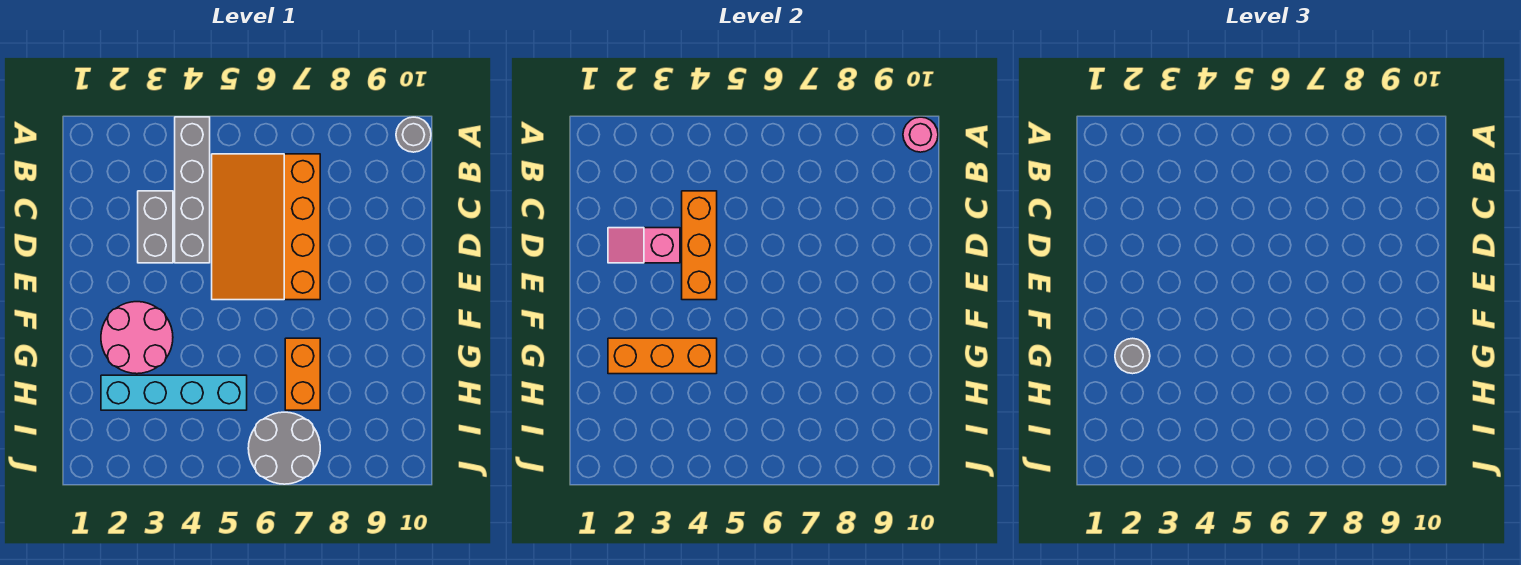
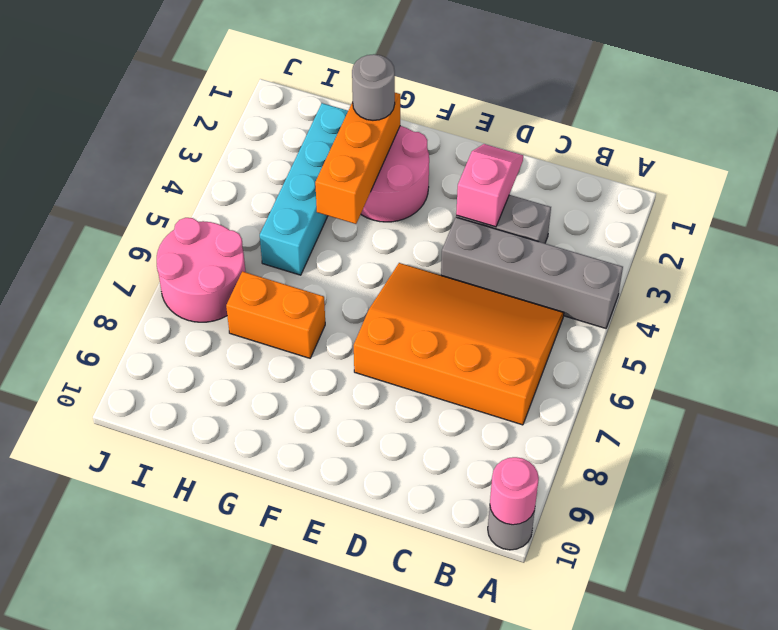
orange 1x3 brick [682,191,717,300] -> none
grey 2x2 round brick [248,412,320,484] -> pink 2x2 round brick [157,218,246,322]

